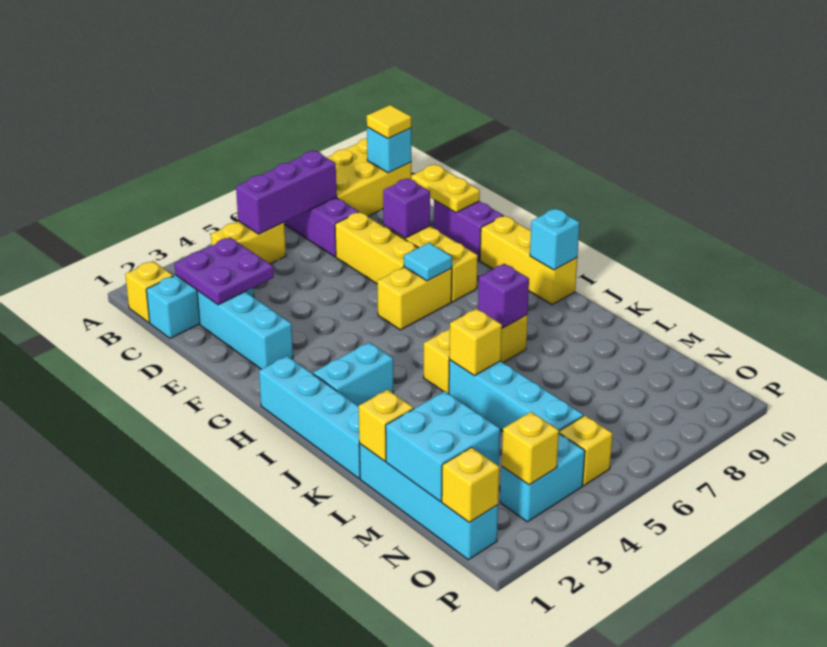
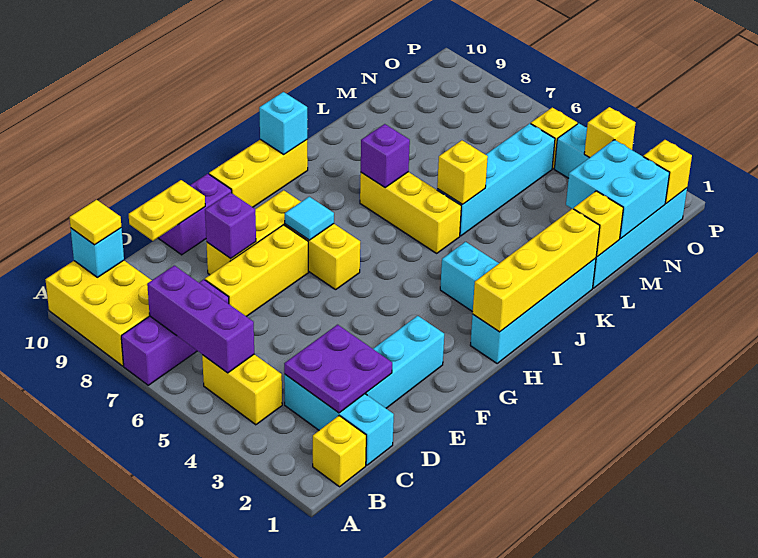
none -> yellow 1x4 brick [473,209,600,332]

